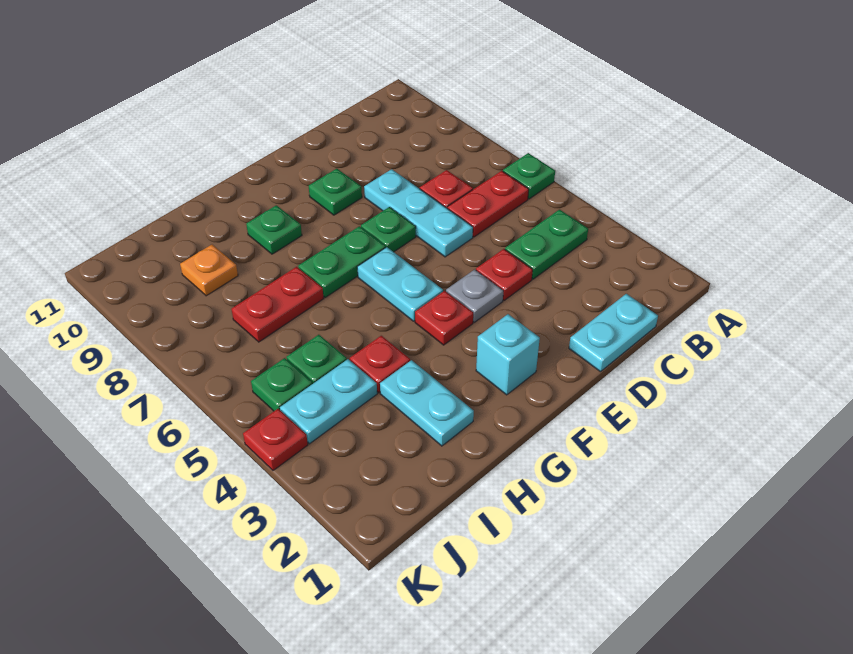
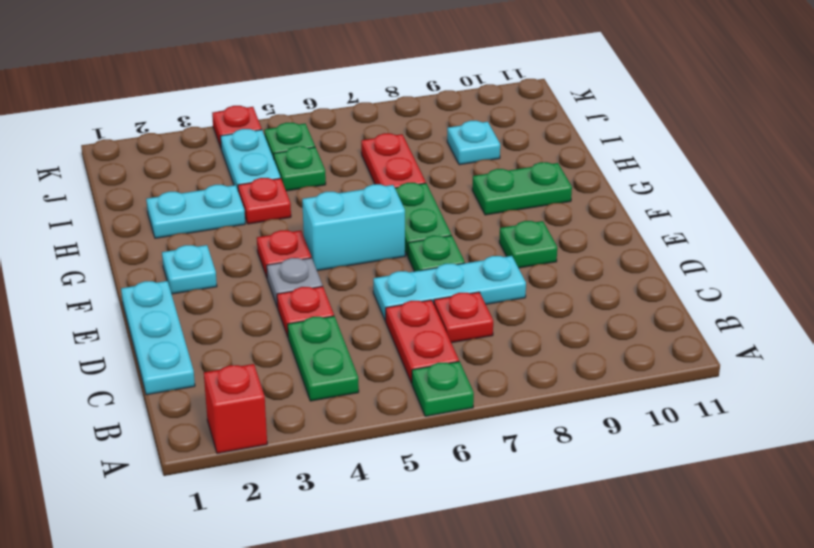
none -> red 1x1 brick [204,364,267,453]
cyan 1x2 plate [569,294,658,372] -> cyan 1x3 plate [121,281,195,395]
cyan 1x1 brick [476,314,540,395] -> cyan 1x1 plate [162,245,217,294]
cyan 1x2 plate [357,247,443,321] -> cyan 1x2 brick [302,184,405,271]
green 1x1 plate [246,205,302,254] -> green 1x2 plate [472,162,572,215]
orange 1x1 plate [180,245,238,296] -> cyan 1x1 plate [447,121,500,165]

